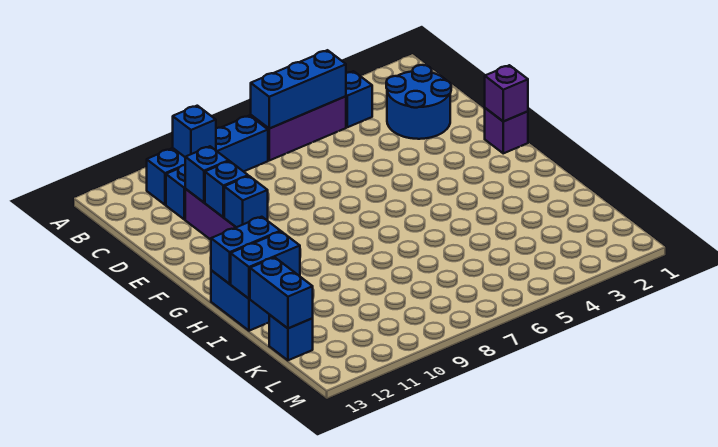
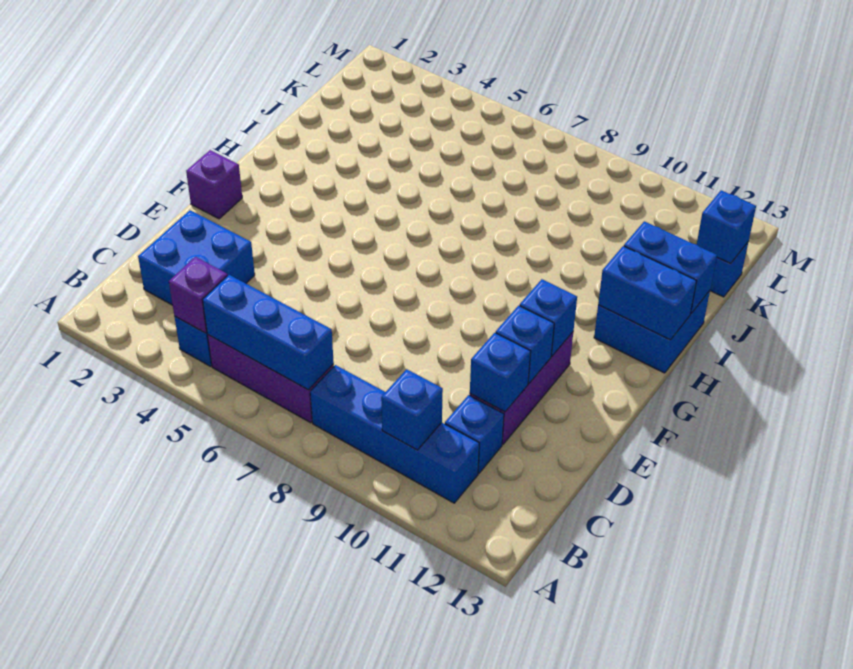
blue 2x2 round brick [386,65,451,139] -> blue 2x2 brick [138,210,255,305]
purple 1x1 brick [485,65,528,121] -> purple 1x1 brick moved to [169,257,227,333]
blue 1x2 brick [250,257,313,328] -> blue 1x1 brick [697,190,756,264]

